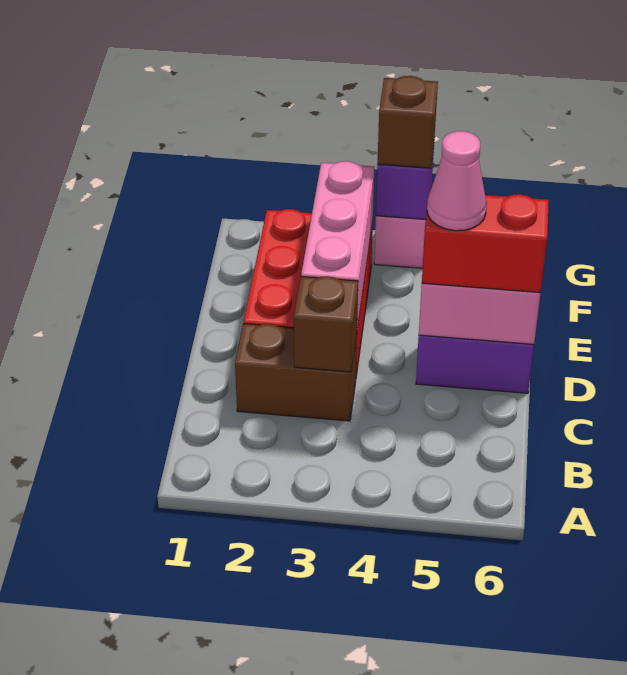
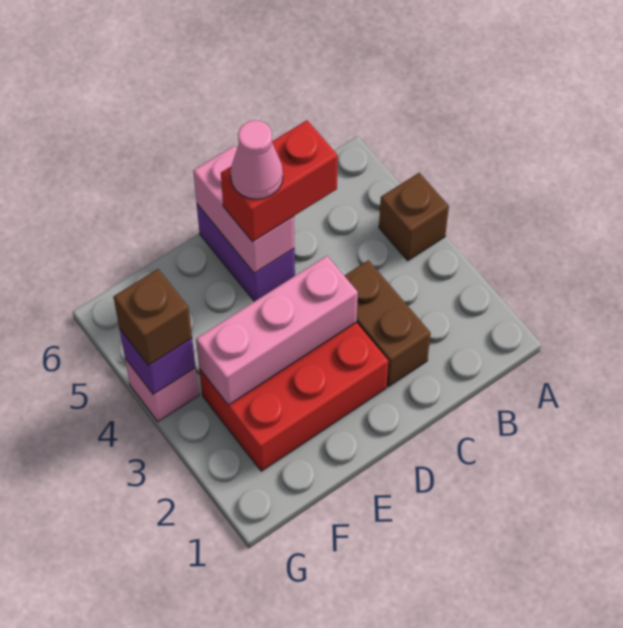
brown 1x1 brick [294,276,358,372] -> brown 1x1 brick moved to [379,173,449,261]
red 1x2 brick [422,191,549,293] -> red 1x2 brick turned to [221,120,338,242]

